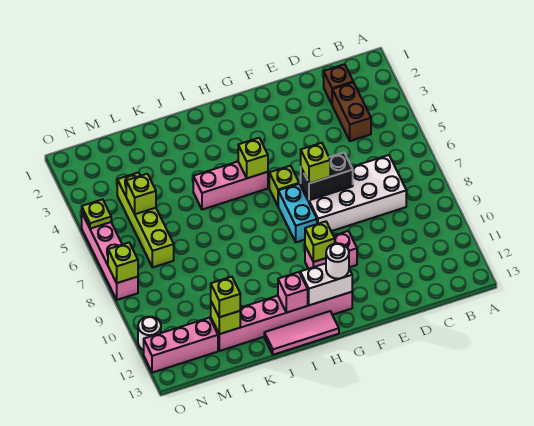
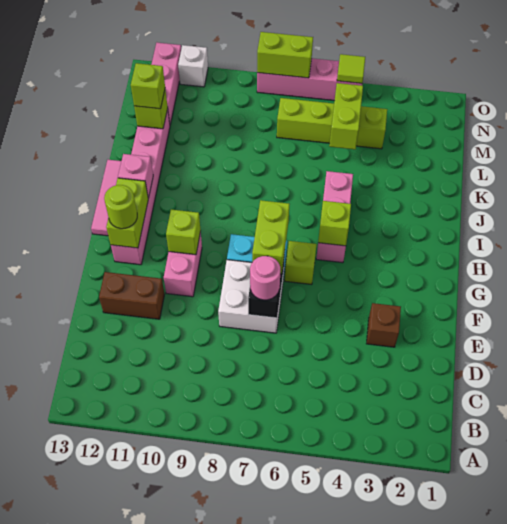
brown 1x1 brick [324,64,353,104] -> brown 1x1 brick moved to [366,303,401,347]
brown 1x2 brick [332,82,371,141] -> brown 1x2 brick moved to [99,272,164,319]
white 2x4 brick [301,155,406,231] -> white 2x2 brick [218,260,284,333]
none -> pink 1x1 round brick [250,256,280,300]
lime 1x1 brick [301,143,330,183] -> lime 1x2 brick [252,200,289,274]
white 1x2 brick [300,263,352,305] -> lime 1x2 brick [106,178,148,248]
white 1x1 round brick [326,243,349,279] -> lime 1x1 round brick [104,185,137,229]
lime 1x1 brick [126,174,156,214] -> lime 1x2 brick [329,83,363,149]
lime 1x1 plate [82,199,111,229] -> lime 1x1 tile [337,54,365,83]
lime 1x1 brick [108,243,138,283] -> lime 1x2 brick [257,32,313,78]
white 1x1 round brick [138,317,161,350] -> white 1x1 brick [178,45,208,87]

